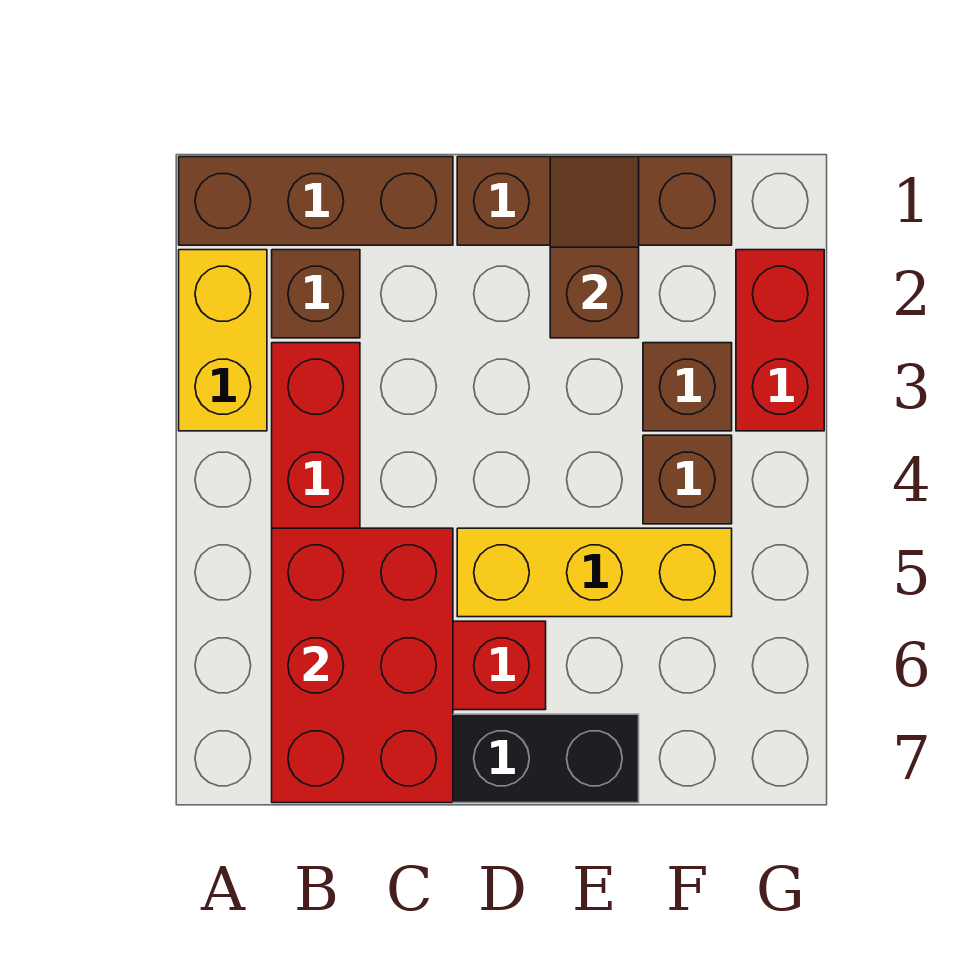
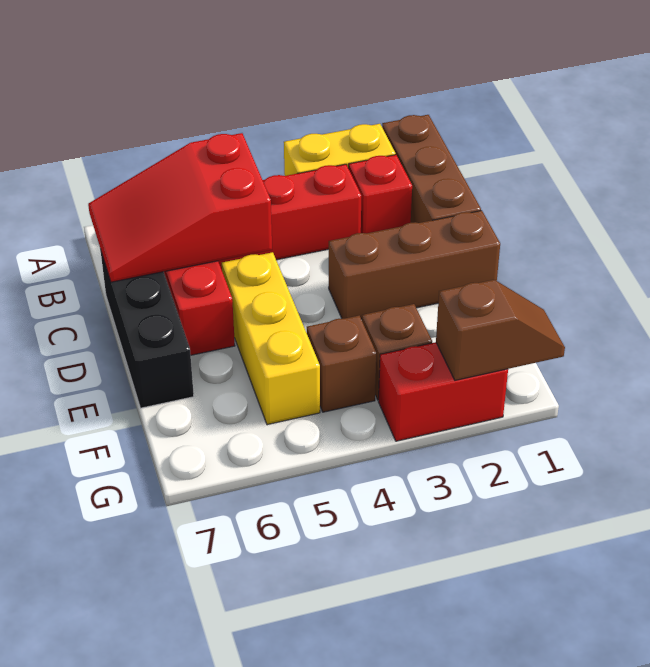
brown 1x1 brick [272,250,360,338] -> red 1x1 brick [349,155,412,234]
red 2x3 brick [272,528,453,803] -> red 2x3 slope [88,133,272,282]
brown 1x3 brick [457,157,732,245] -> brown 1x3 brick turned to [329,210,500,319]
brown 1x2 slope [550,157,639,338] -> brown 1x2 slope moved to [436,280,565,380]

